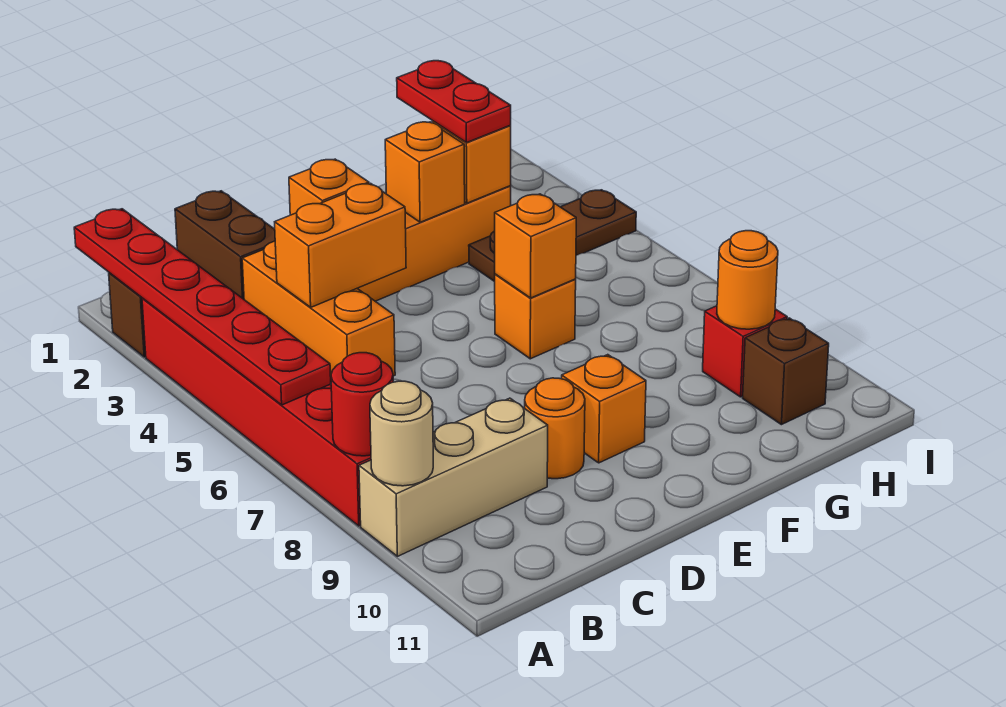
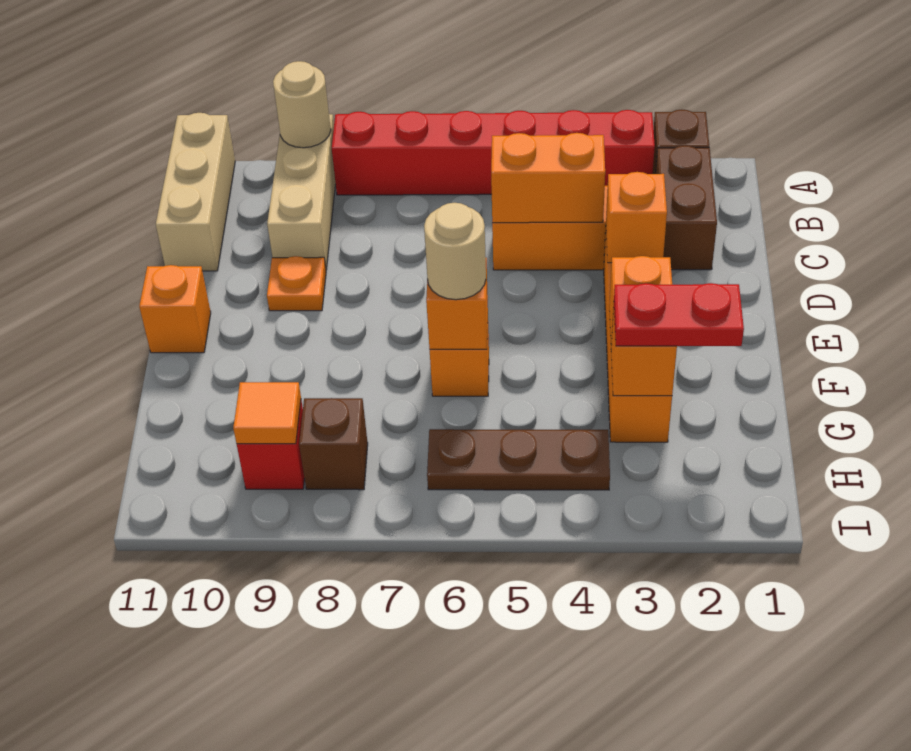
red 1x6 plate [74,209,331,405] -> none
red 1x1 round brick [331,353,393,456] -> none
none -> tan 1x3 brick [156,113,235,271]
brown 1x2 brick [175,191,275,299] -> brown 1x2 brick turned to [656,146,717,270]
orange 1x2 brick [275,183,406,307] -> orange 1x2 brick turned to [491,133,605,223]
orange 1x1 round brick [525,378,585,479] -> orange 1x1 plate [267,256,326,311]
orange 1x1 brick [562,355,646,463] -> orange 1x1 brick moved to [139,265,211,353]
none -> tan 1x1 round brick [424,203,486,300]
brown 1x3 plate [469,190,636,282] -> brown 1x3 plate turned to [427,429,610,490]
orange 1x1 round brick [717,231,778,329] -> orange 1x1 tile [233,382,301,444]
brown 1x1 brick [743,318,829,425] -> brown 1x1 brick moved to [299,398,368,490]

